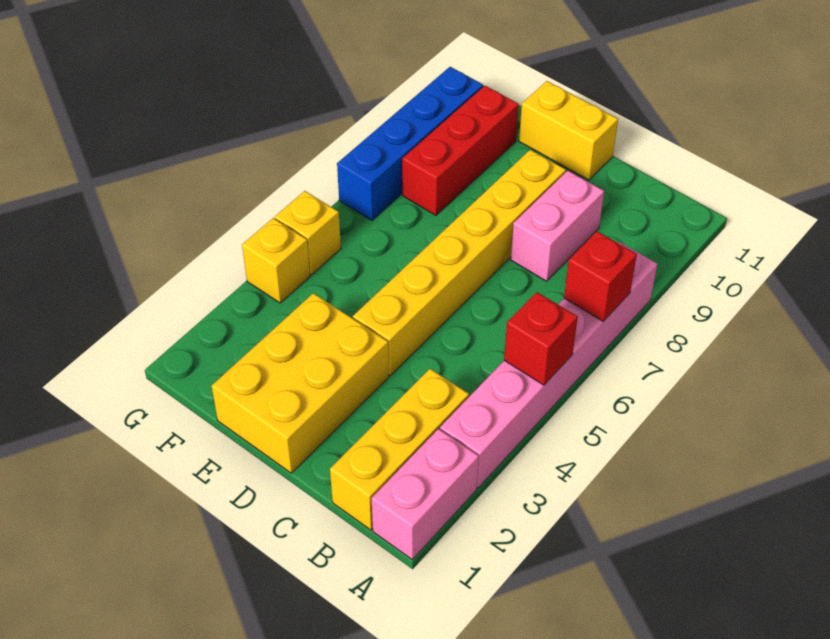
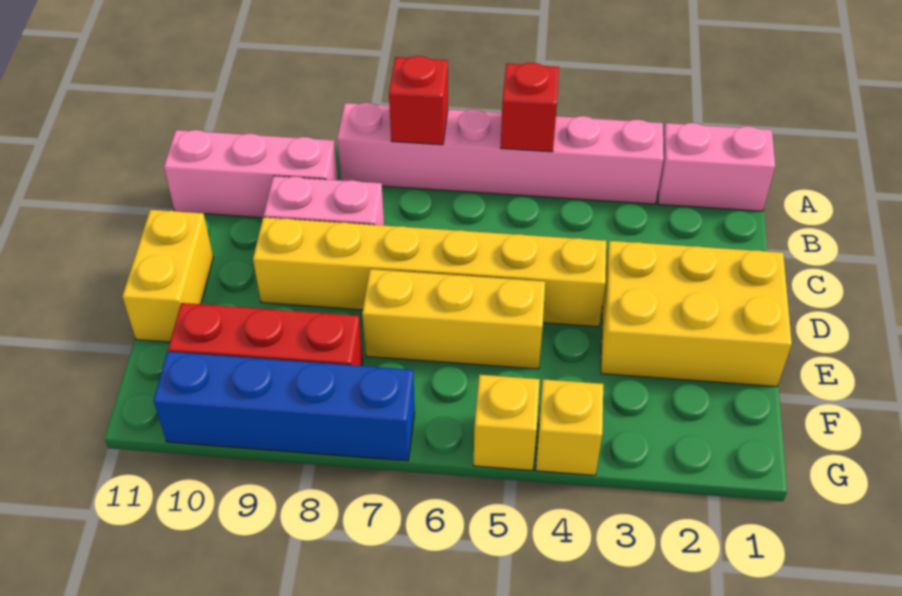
yellow 1x3 brick [330,369,469,530] -> yellow 1x3 brick moved to [362,269,545,369]
none -> pink 1x3 brick [164,130,338,218]

